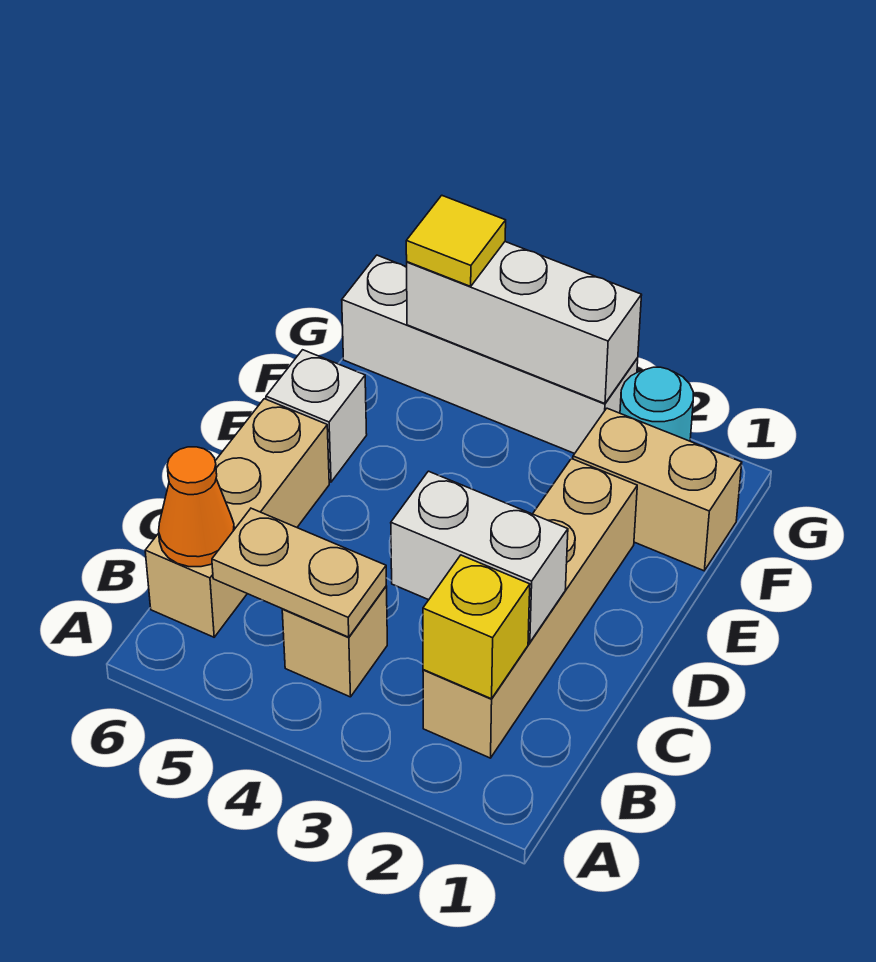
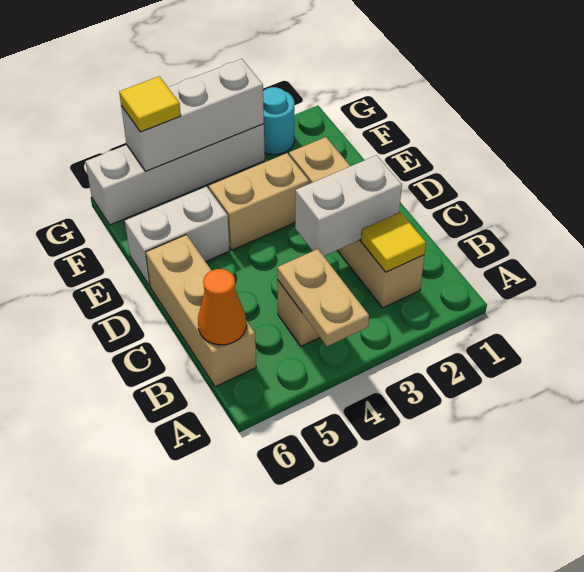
yellow 1x1 brick [423,555,530,699] -> yellow 1x1 tile [361,212,426,272]
tan 1x2 plate [212,508,386,637] -> tan 1x2 plate turned to [277,249,369,346]
white 1x1 brick [266,350,367,482] -> white 1x2 brick [125,187,230,286]
tan 1x2 brick [573,408,742,571] -> tan 1x2 brick moved to [209,153,309,250]

